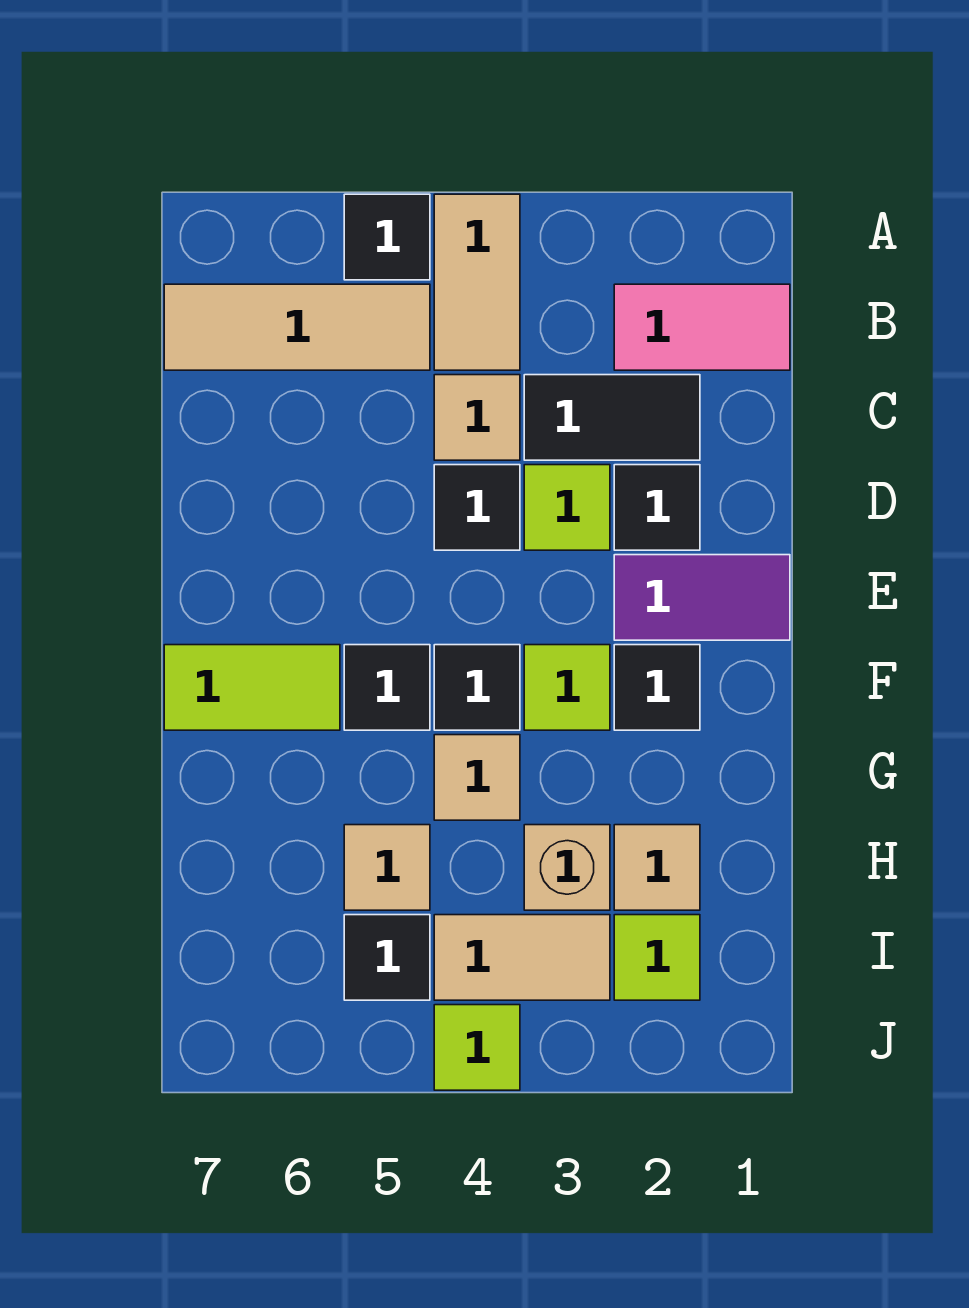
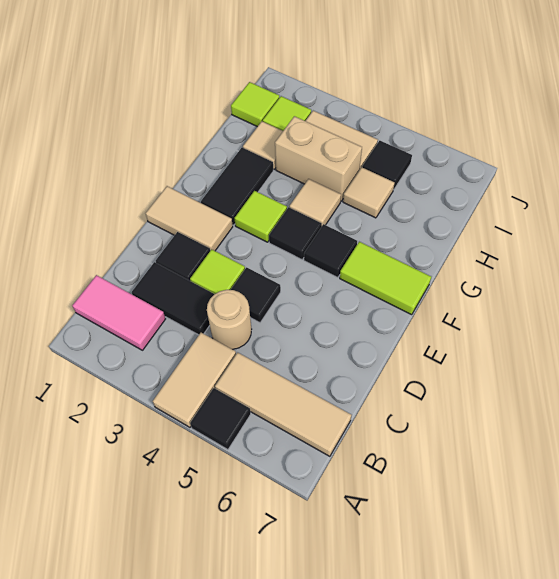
tan 1x1 tile [434,375,520,460] -> tan 1x1 round brick [207,290,252,349]
purple 1x2 tile [614,555,790,640] -> tan 1x2 tile [146,186,233,251]
black 1x1 tile [614,645,700,730] -> black 1x2 tile [201,148,273,225]
tan 1x1 brick [524,825,610,910] -> tan 1x2 brick [275,116,362,201]
lime 1x1 tile [434,1005,520,1090] -> lime 1x1 tile moved to [231,82,279,127]

